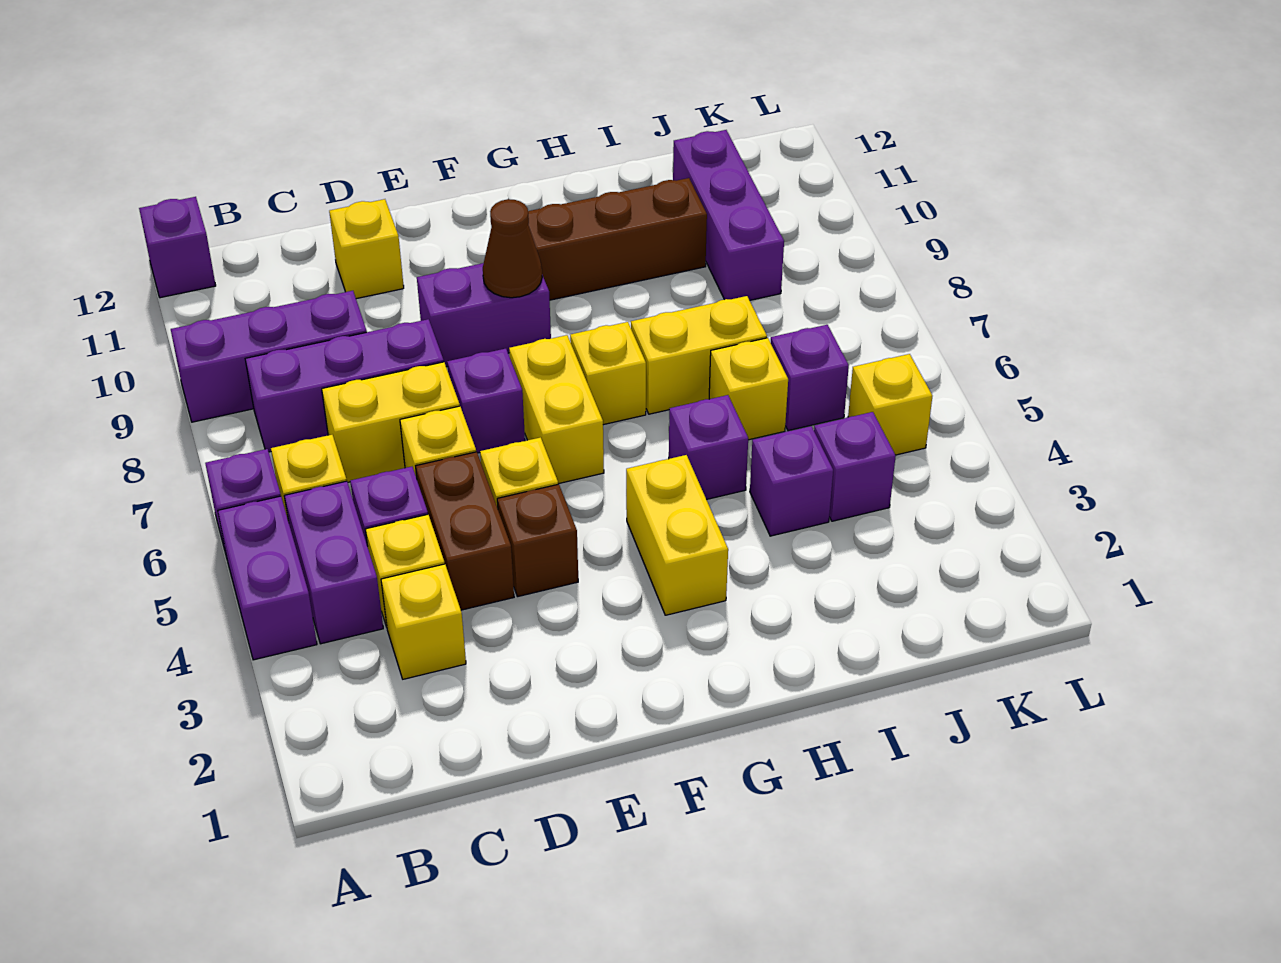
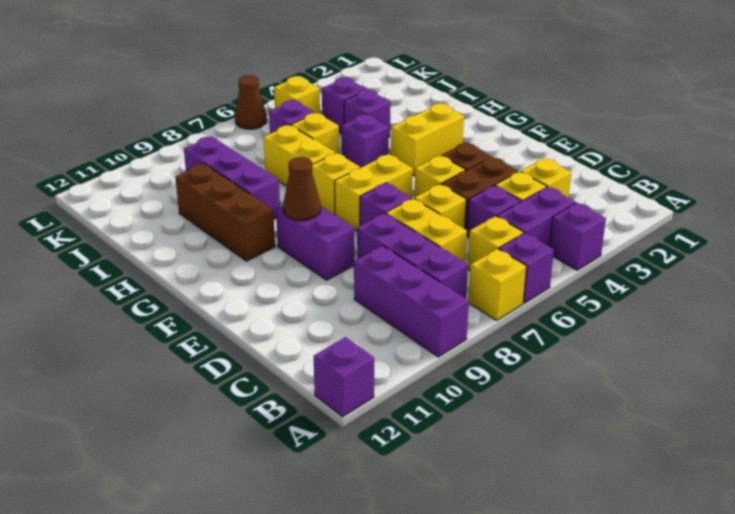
purple 1x2 brick [218,496,317,660] -> purple 1x1 brick [550,203,606,270]
yellow 1x1 brick [329,199,404,299] -> yellow 1x1 brick moved to [469,249,526,320]
purple 1x3 brick [673,130,784,300] -> purple 1x3 brick turned to [184,136,280,219]
none -> brown 1x1 cone [235,75,267,129]

